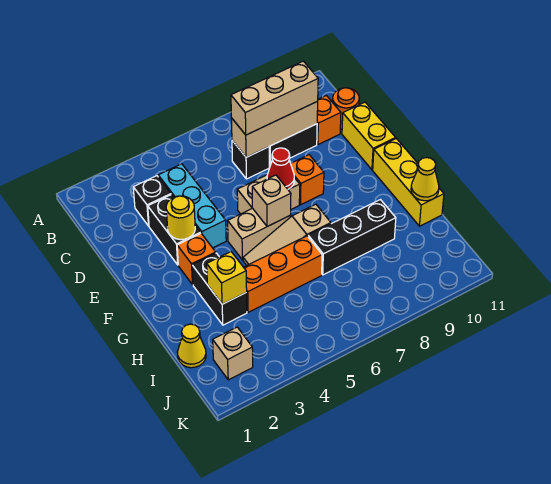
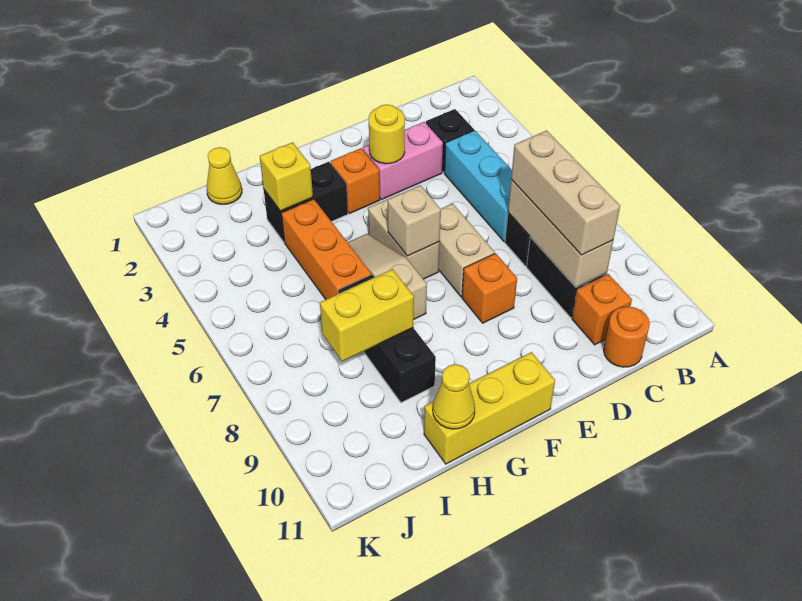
cyan 1x3 brick [158,164,226,248] -> cyan 1x3 brick turned to [444,130,512,242]
black 1x2 brick [148,195,201,265] -> pink 1x2 brick [363,122,443,200]
yellow 1x2 brick [342,102,396,170] -> yellow 1x2 brick moved to [320,269,414,361]
red 1x1 cone [267,148,294,189] -> none
tan 1x1 brick [213,327,253,380] -> none

